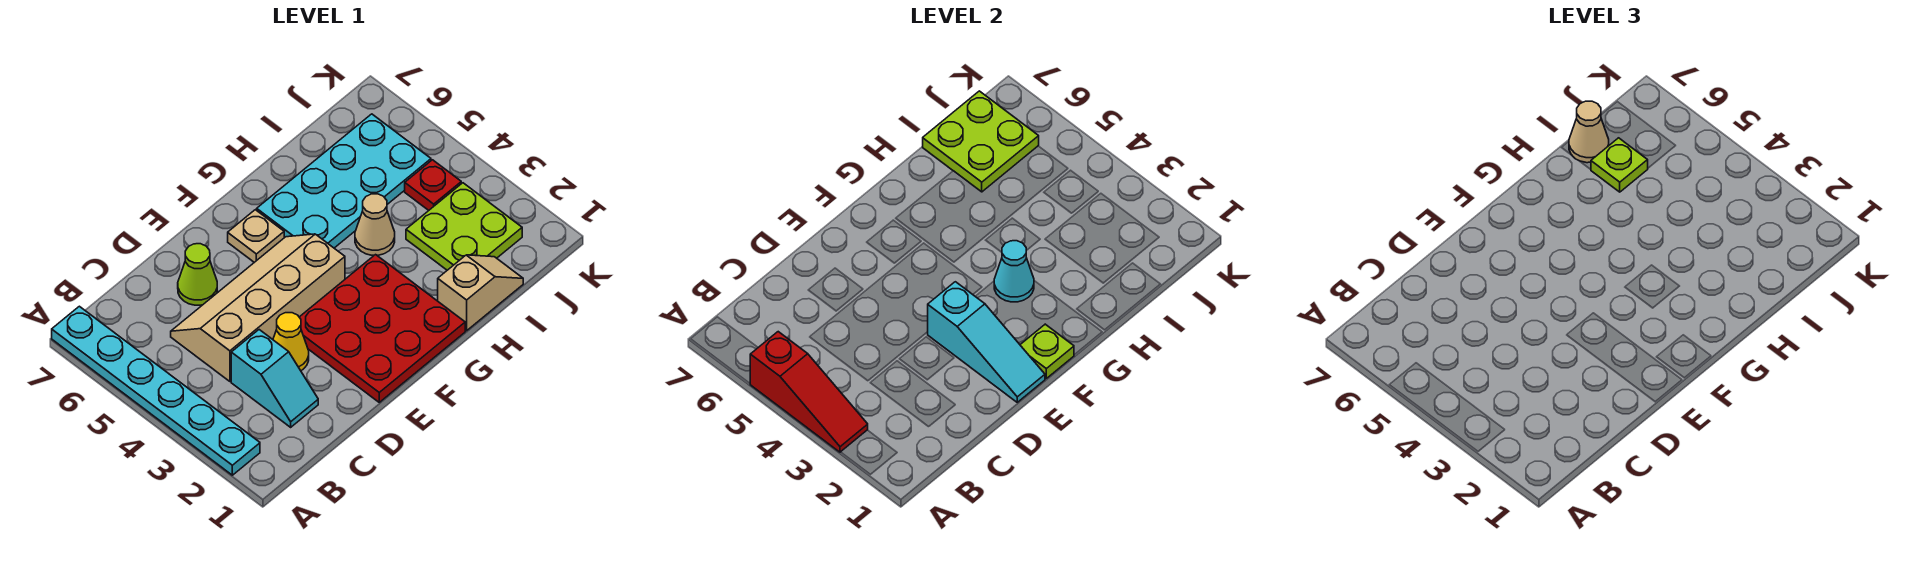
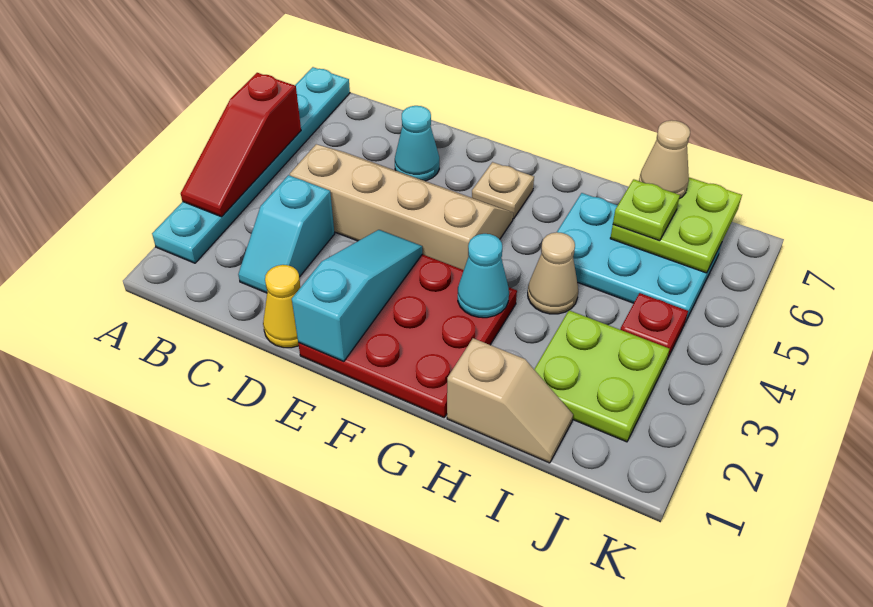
yellow 1x1 cone [273,313,309,371] -> yellow 1x1 cone moved to [263,265,301,348]
lime 1x1 cone [178,244,217,305] -> cyan 1x1 cone [395,106,439,181]
cyan 1x3 slope [928,282,1045,402] -> cyan 1x3 slope turned to [292,230,422,361]
lime 1x1 plate [1020,324,1074,378] -> none
cyan 2x4 plate [257,114,431,248] -> cyan 2x3 plate [557,193,722,321]

